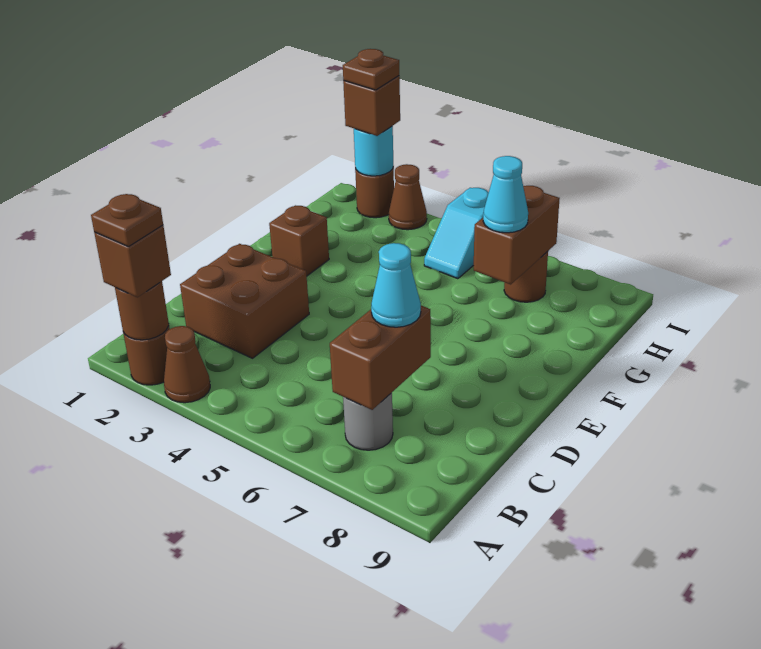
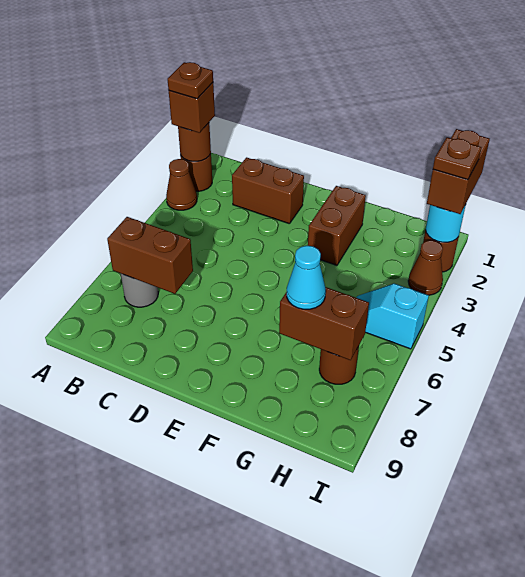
brown 2x2 brick [180,244,309,358] -> brown 1x2 brick [232,157,304,224]
cyan 1x1 cone [371,243,421,327] -> none
brown 1x1 brick [269,205,329,276] -> brown 1x2 brick [308,186,366,265]
brown 1x1 brick [343,76,400,136] -> brown 1x2 brick [427,129,490,214]

